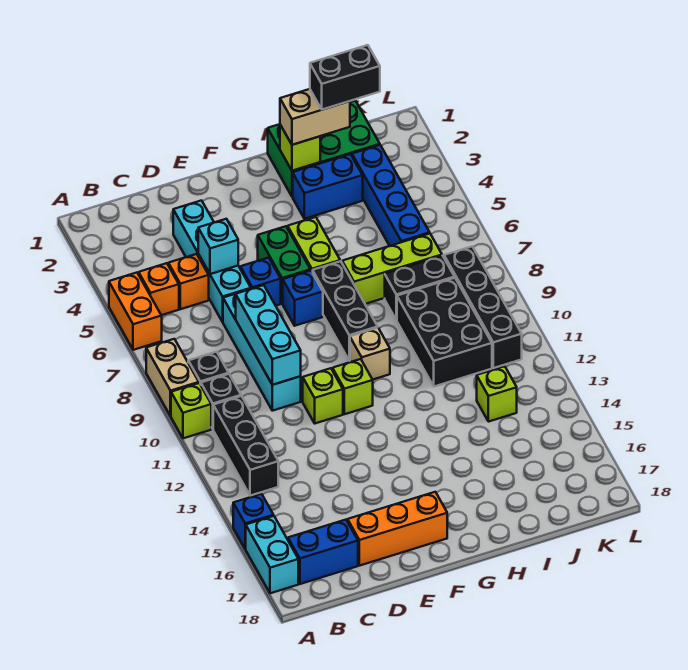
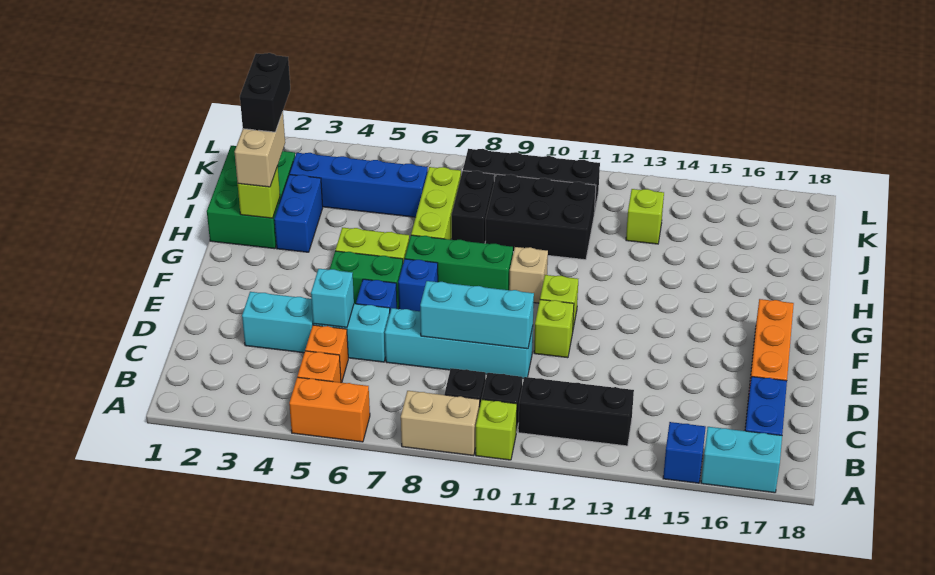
black 1x3 brick [313,261,378,361] -> green 1x3 brick [405,235,513,290]

